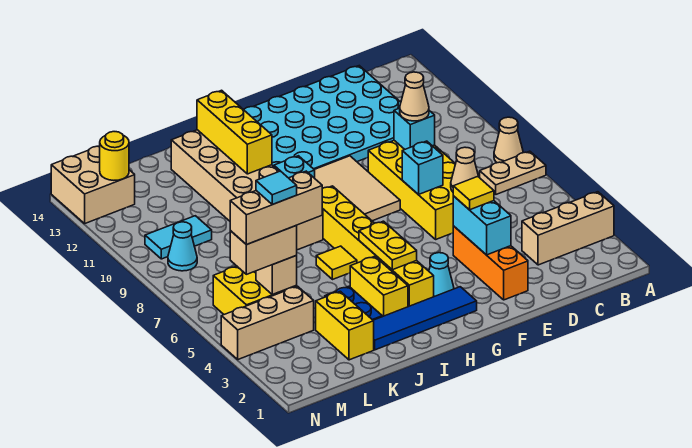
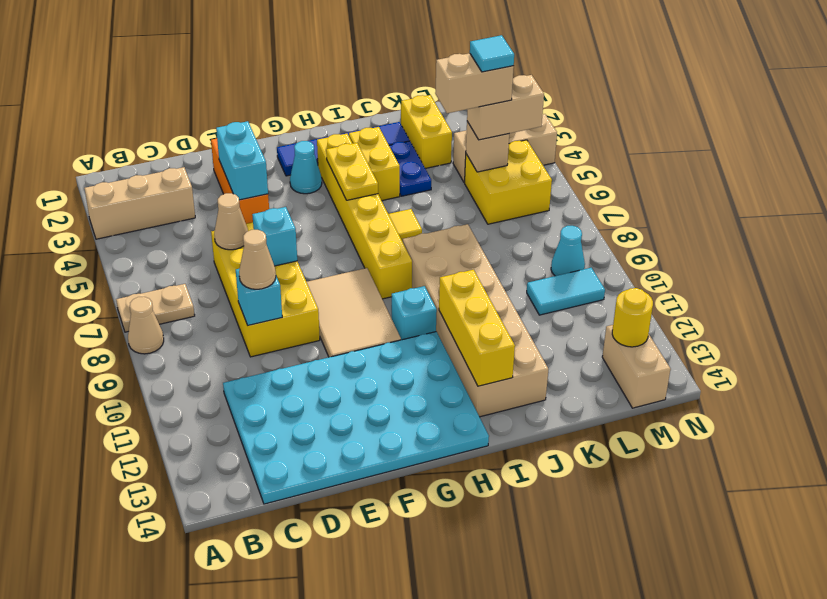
yellow 1x1 tile [453,177,494,210] -> none
tan 1x3 brick [230,171,322,245] -> tan 1x2 brick [435,53,514,113]
tan 2x2 brick [51,146,135,224] -> tan 1x2 brick [602,325,671,408]

